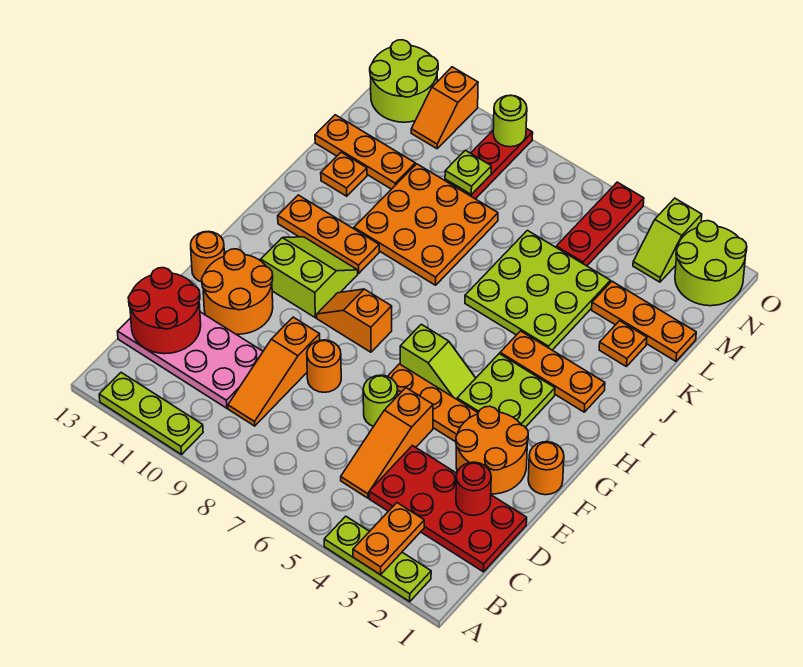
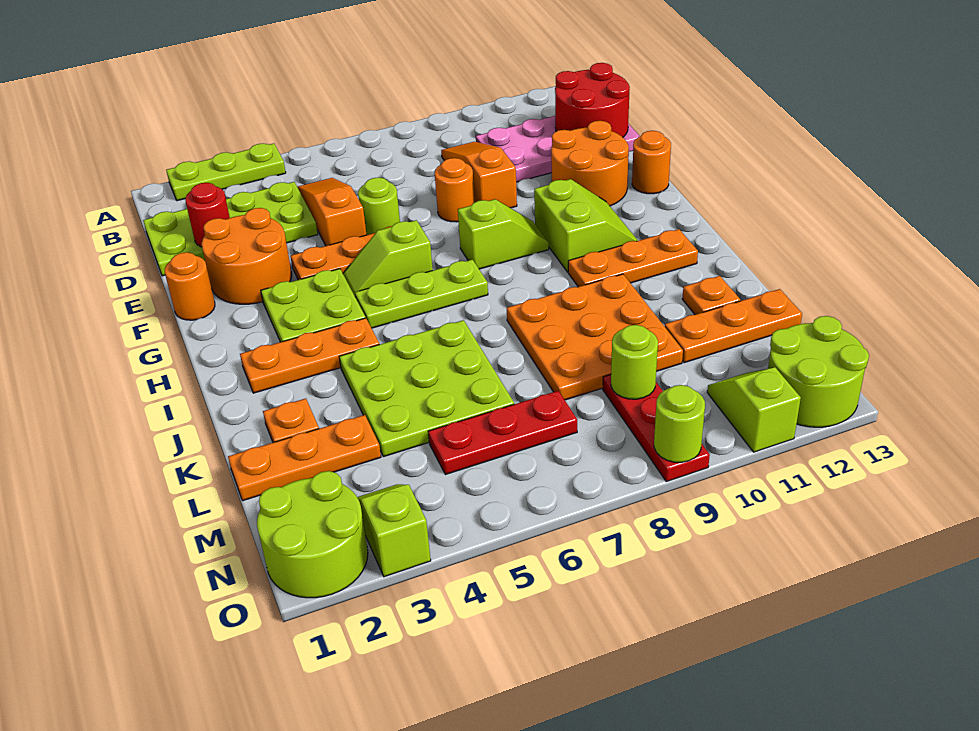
orange 1x2 plate [353,503,424,575] -> none
lime 1x3 plate [99,373,203,454] -> lime 1x3 plate moved to [355,259,488,328]
red 2x4 plate [369,446,527,572] -> lime 2x4 plate [143,182,318,276]
orange 1x2 slope [317,289,392,352] -> lime 1x2 slope [458,199,549,269]
lime 2x2 slope [261,237,358,318] -> lime 2x2 slope turned to [534,179,638,272]
red 1x3 plate [556,182,644,266] -> red 1x3 plate turned to [428,391,577,475]
lime 1x1 plate [445,150,491,195] -> lime 1x1 round brick [611,325,658,399]
orange 1x2 slope [411,67,478,149] -> lime 1x2 slope [707,368,801,452]

